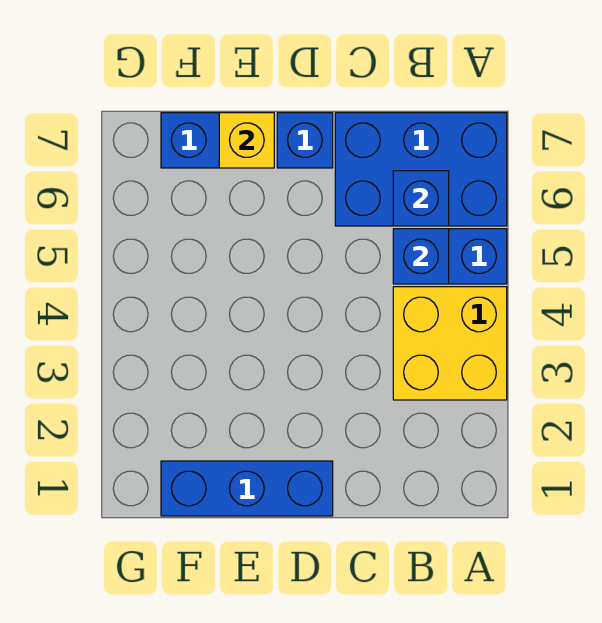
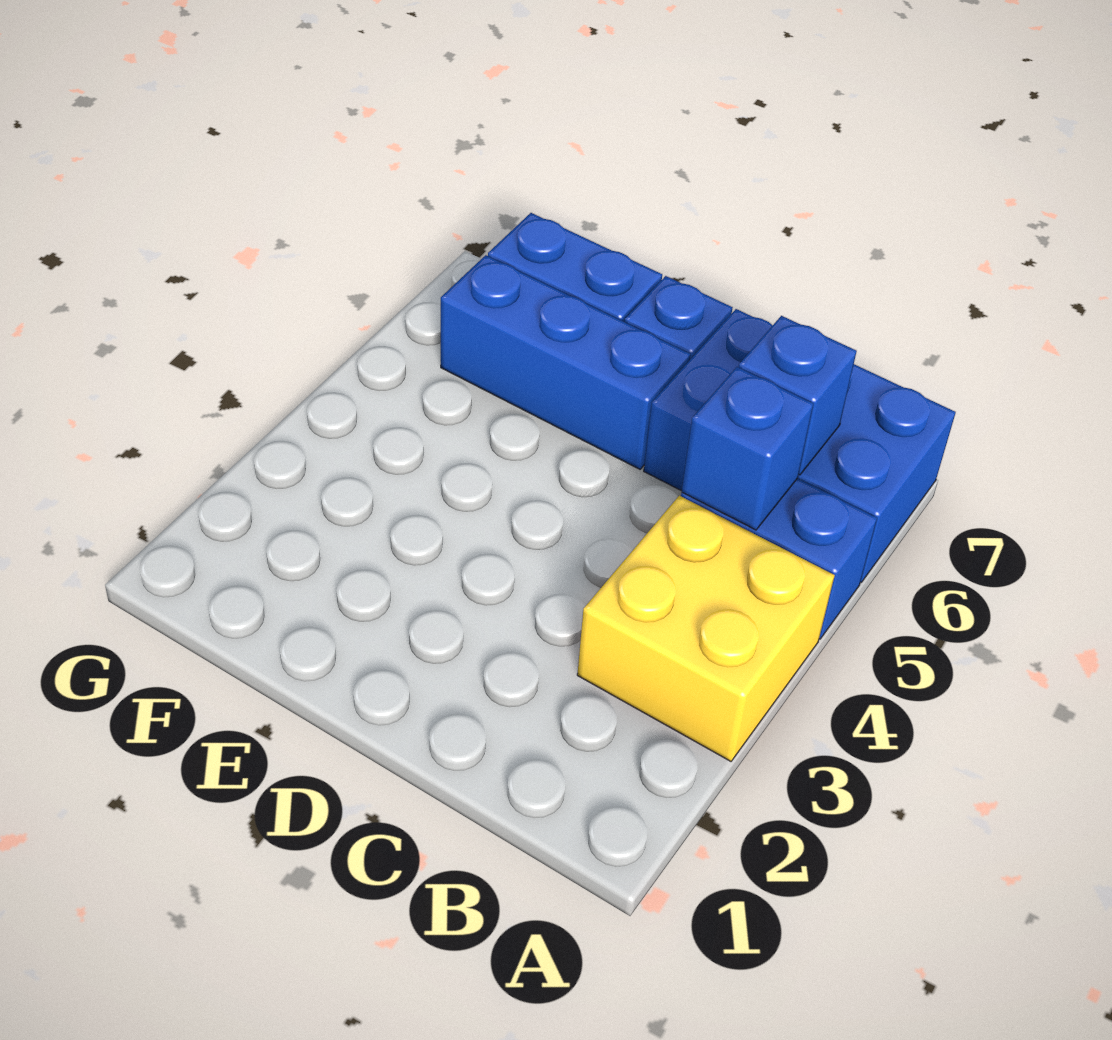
blue 1x3 brick [161,461,333,516] -> blue 1x3 brick moved to [441,255,690,469]
yellow 1x1 brick [219,113,274,168] -> none

